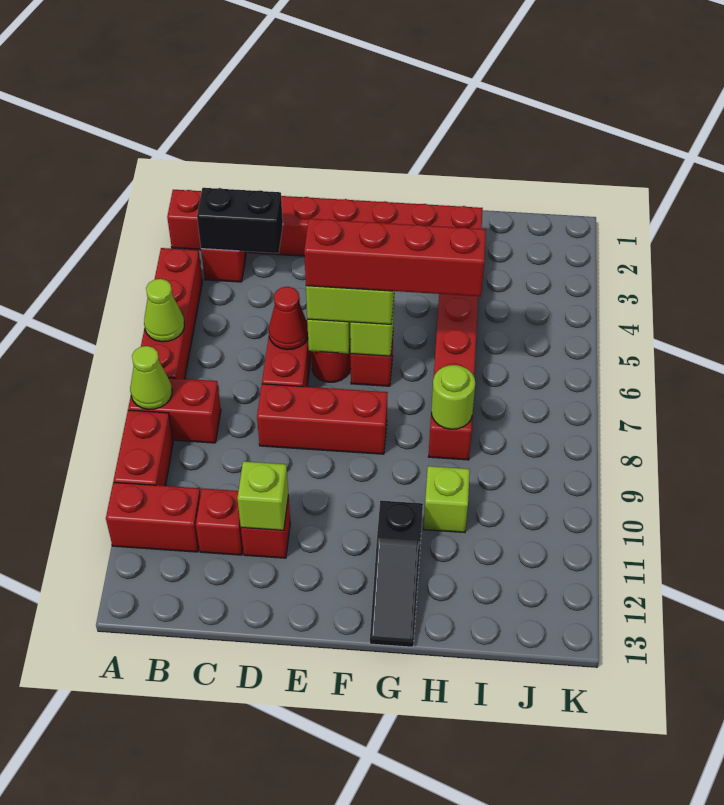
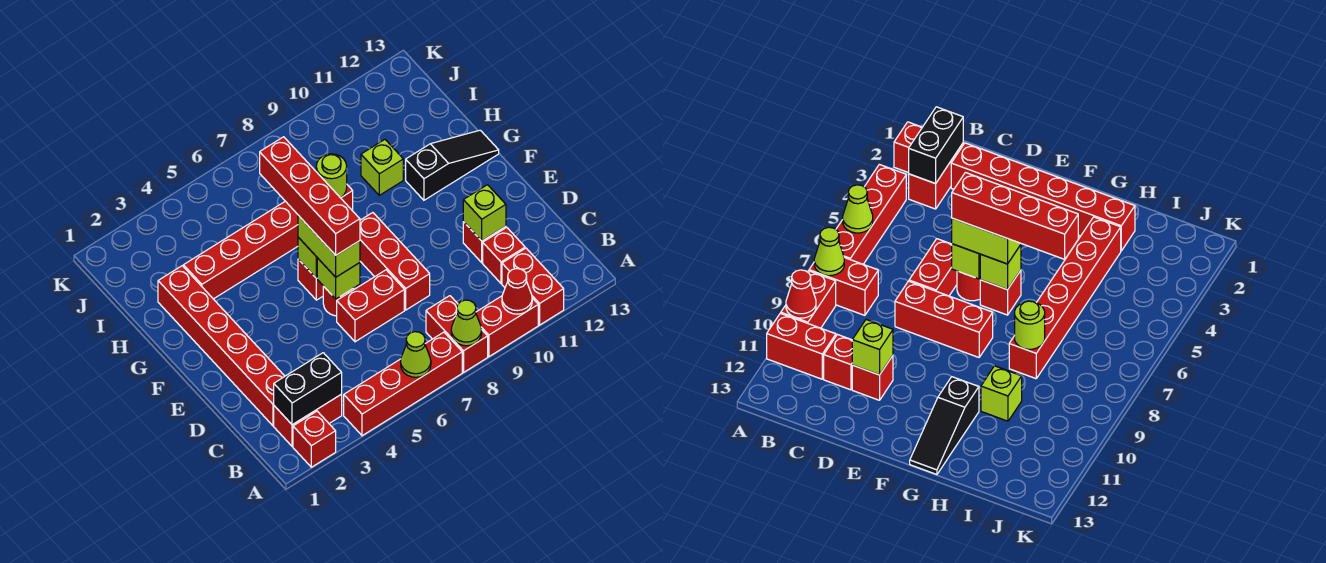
black 1x2 brick [197,188,283,253] -> black 1x2 brick turned to [274,353,342,425]
red 1x1 cone [269,287,308,350] -> red 1x1 cone moved to [502,269,532,314]

